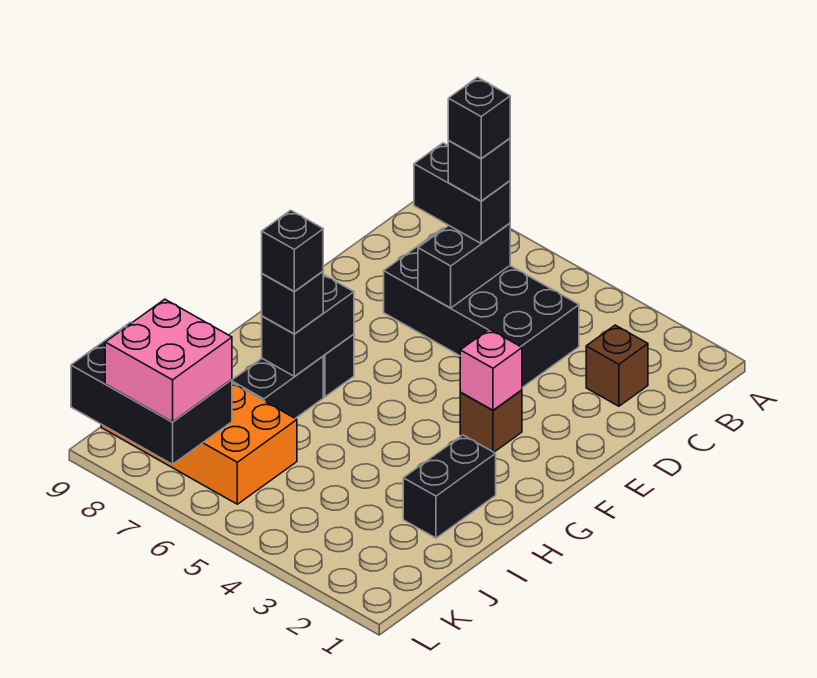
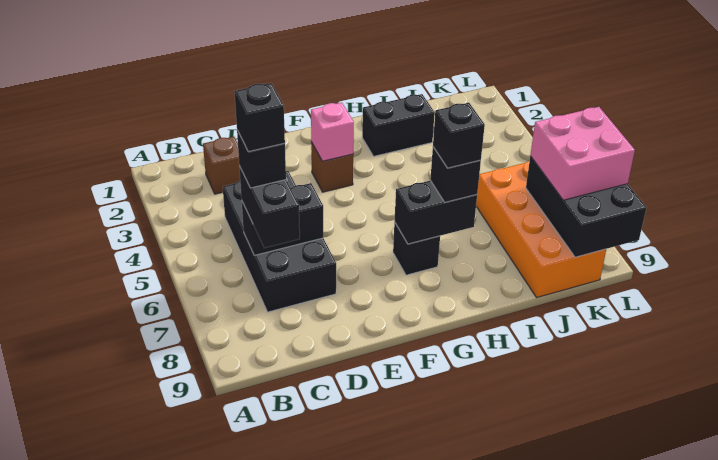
black 1x2 brick [232,356,323,418] -> none

